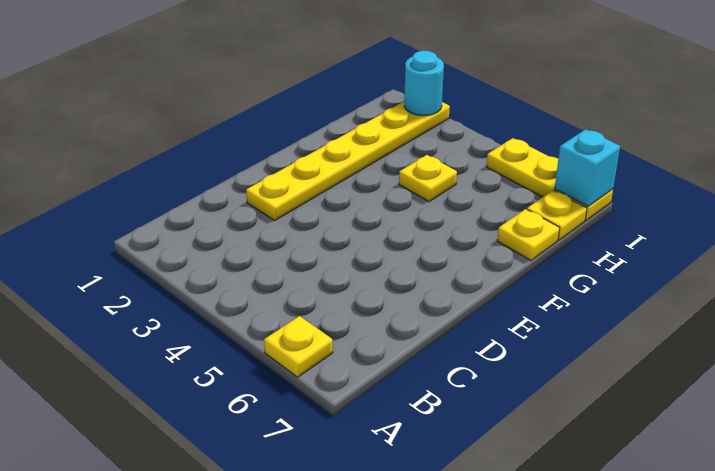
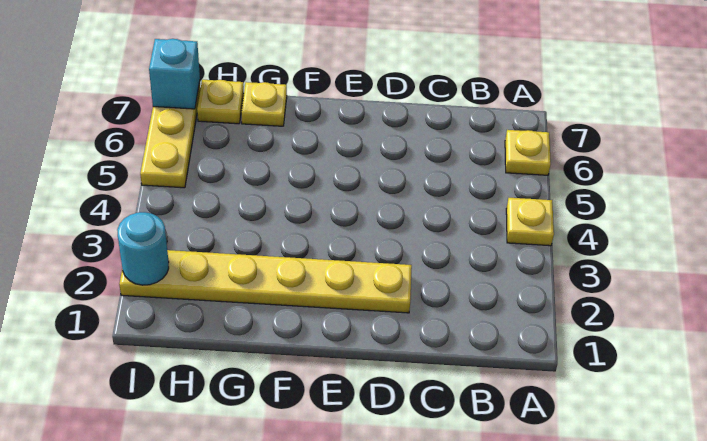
yellow 1x1 plate [399,155,457,202] -> yellow 1x1 plate moved to [506,198,554,246]

